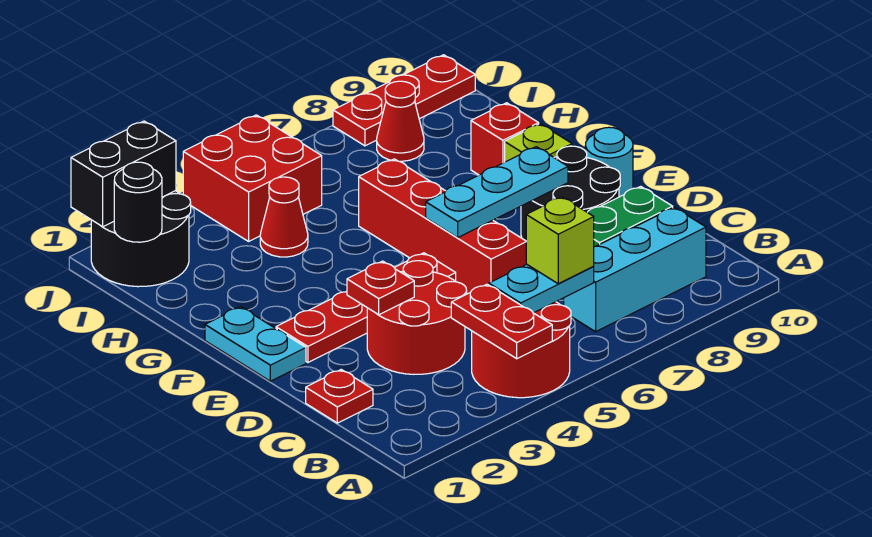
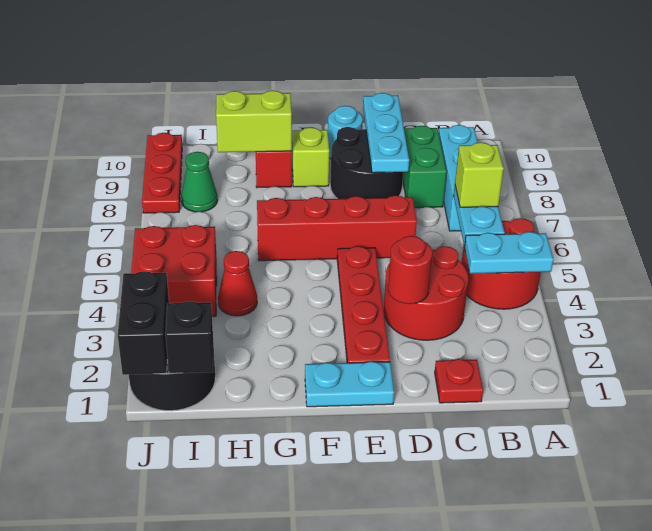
red 1x2 plate [451,284,552,359] -> cyan 1x2 plate [464,232,553,274]
red 1x1 plate [347,261,414,315] -> red 1x1 round brick [388,236,432,304]
cyan 1x3 plate [426,147,568,238] -> cyan 1x3 plate moved to [363,93,409,173]
none -> lime 1x2 brick [216,91,292,152]
black 1x1 round brick [114,162,162,242] -> black 1x1 brick [165,301,213,373]
red 1x1 cone [377,81,424,161] -> green 1x1 cone [181,152,217,212]

